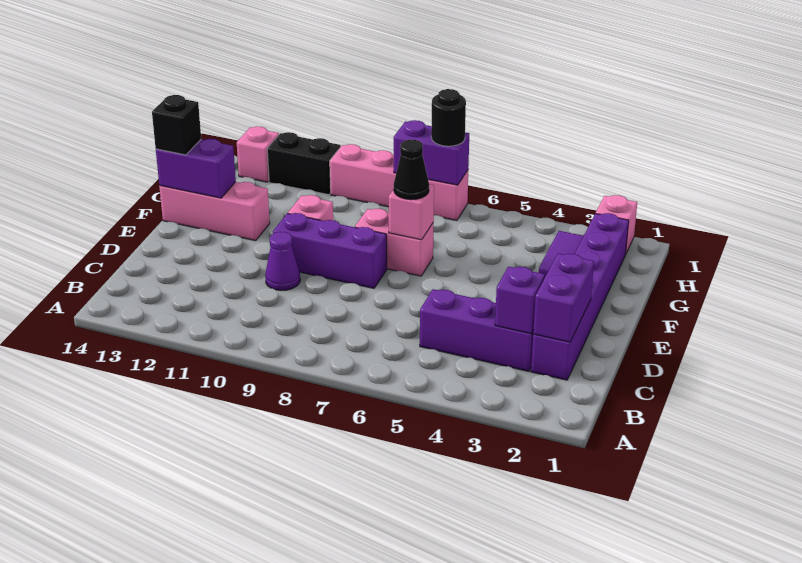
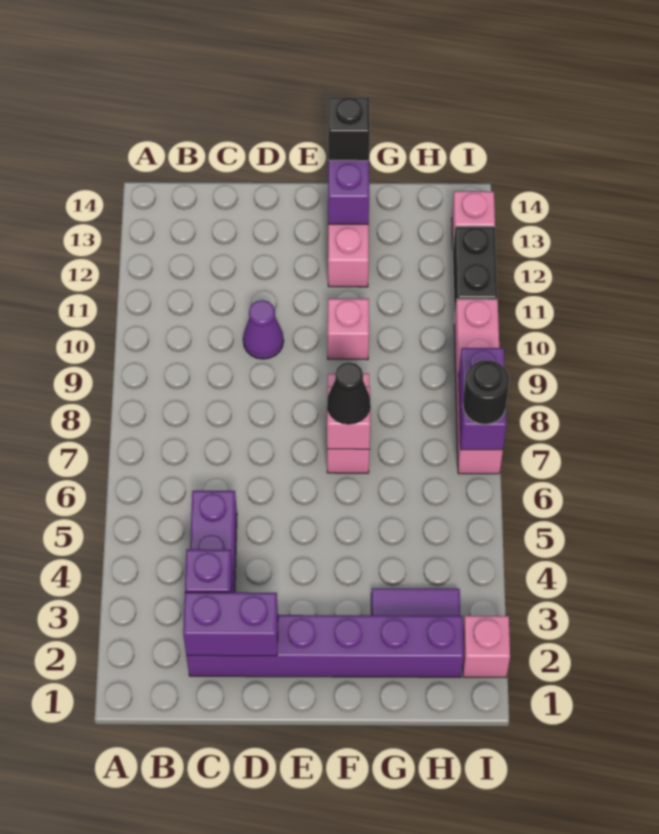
purple 1x3 brick [273,213,387,288] -> none

